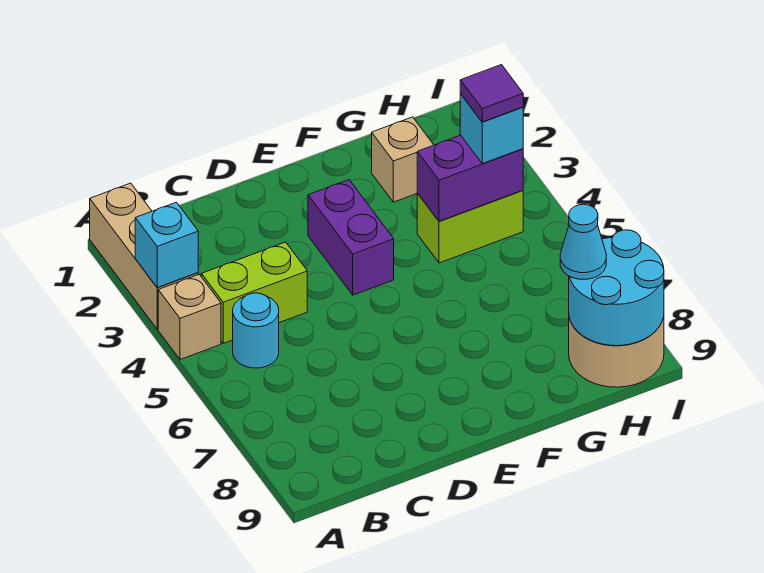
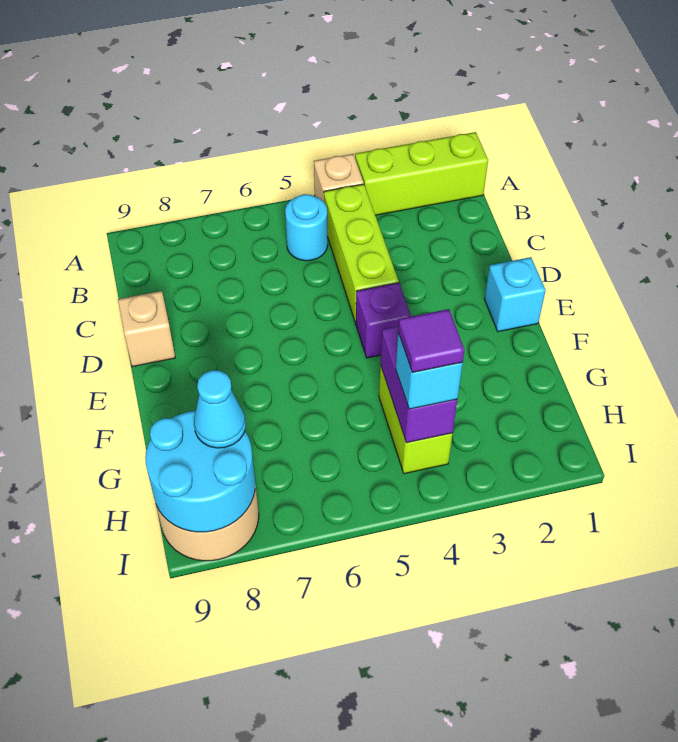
tan 1x3 brick [90,183,198,329] -> lime 1x3 brick [355,132,488,215]
cyan 1x1 brick [135,202,198,287] -> cyan 1x1 brick moved to [485,257,546,332]
lime 1x2 brick [201,242,307,343] -> lime 1x3 brick [324,184,399,322]
purple 1x2 brick [308,180,394,295] -> purple 1x1 brick [355,283,411,358]
tan 1x1 brick [372,117,433,202] -> tan 1x1 brick moved to [118,291,175,367]

